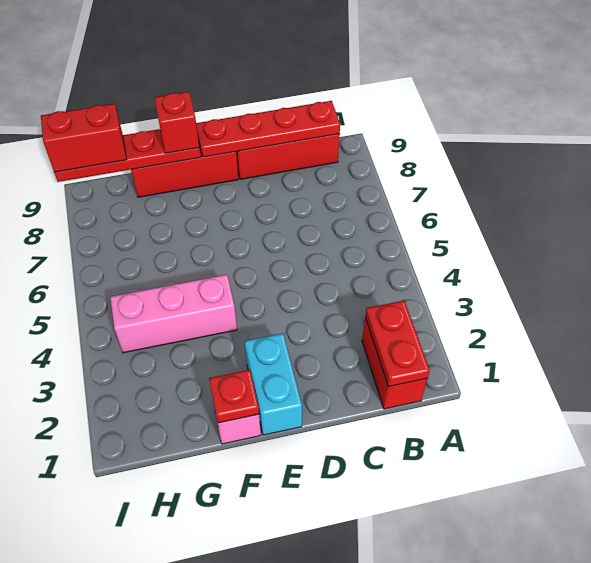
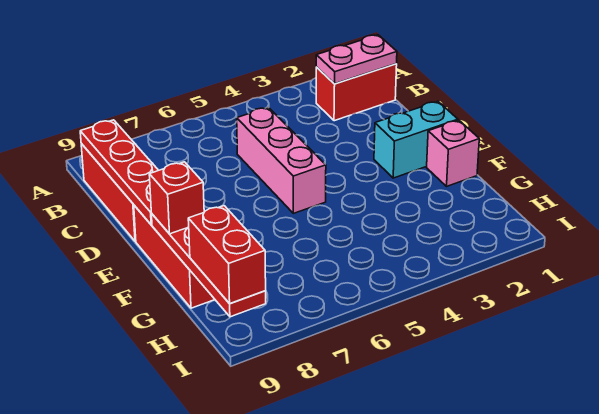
red 1x2 plate [365,301,430,387] -> pink 1x2 plate [316,35,397,84]
red 1x1 plate [209,370,259,423] -> none
pink 1x3 brick [110,275,237,353] -> pink 1x3 brick moved to [237,107,326,213]

